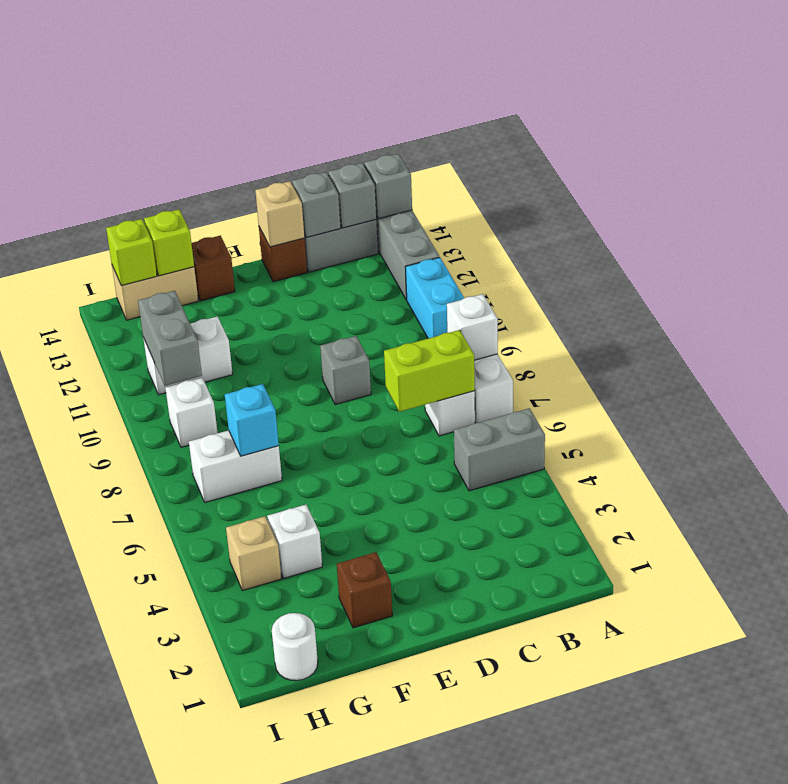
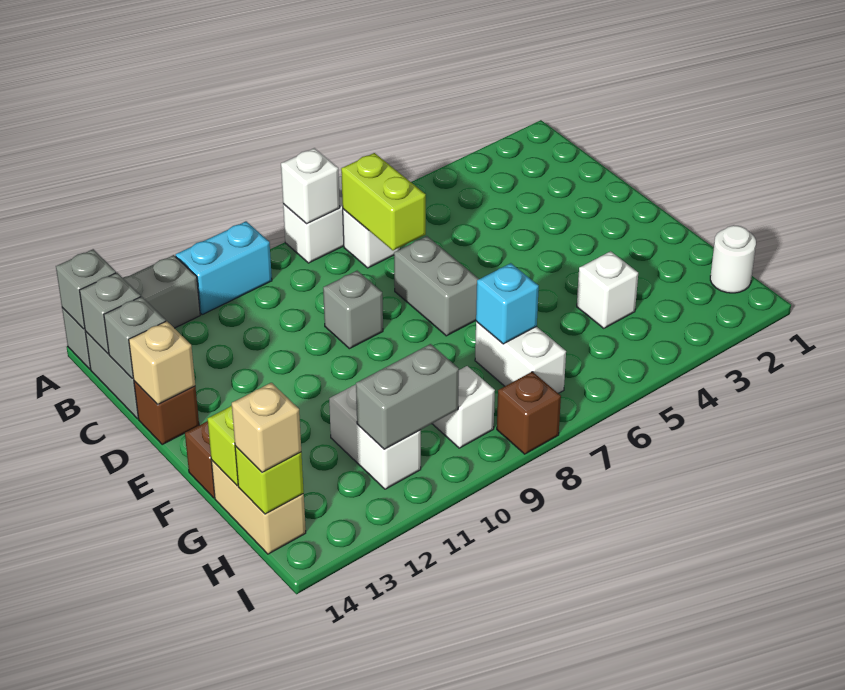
grey 1x2 brick [454,408,545,491] -> grey 1x2 brick moved to [394,236,479,336]
brown 1x1 brick [337,552,392,628] -> brown 1x1 brick moved to [497,372,561,454]
tan 1x1 brick [226,516,281,591] -> tan 1x1 brick moved to [232,383,301,472]

